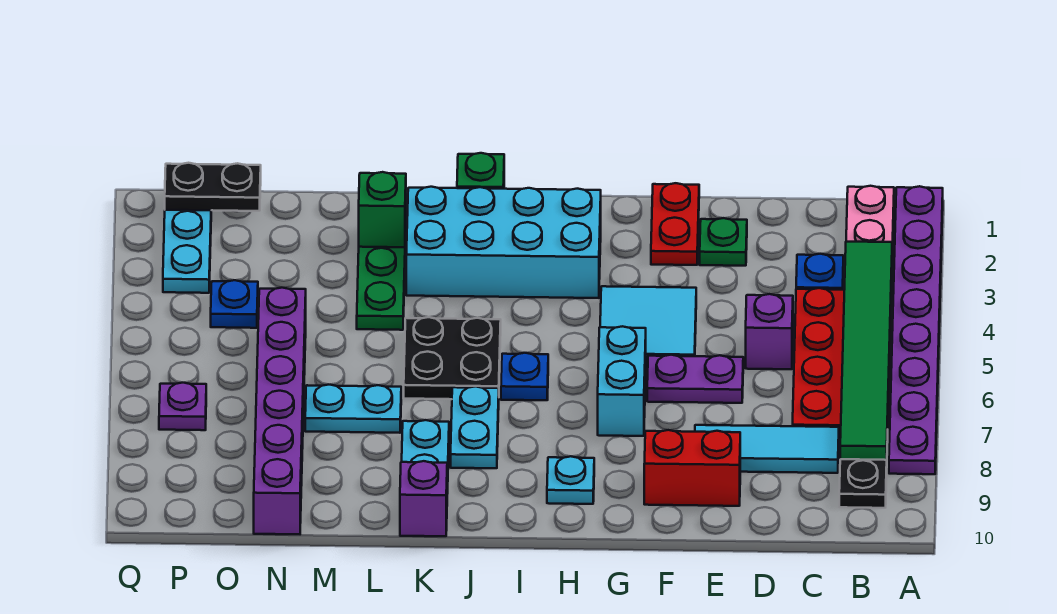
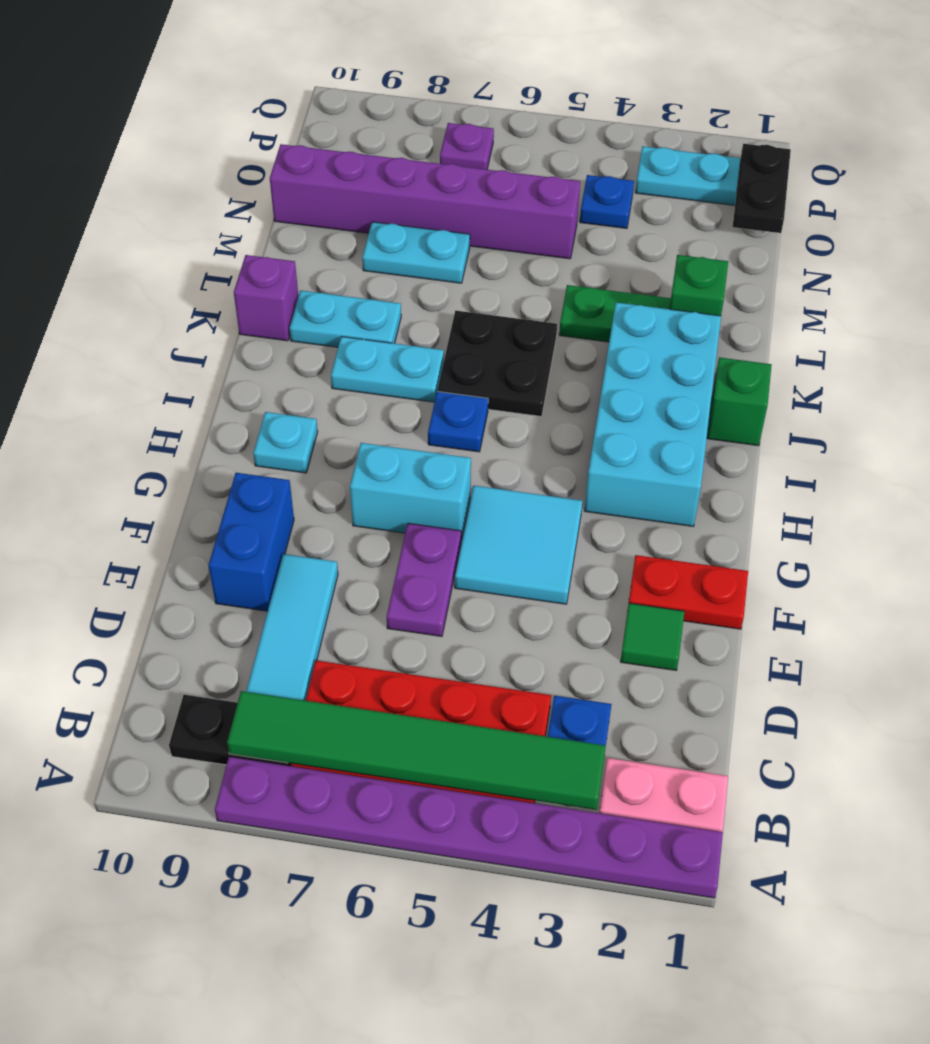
purple 1x1 brick [746,294,793,369] -> none
green 1x1 plate [700,218,747,266] -> green 1x1 tile [621,603,684,670]
red 1x2 brick [644,430,740,506] -> blue 1x2 brick [209,473,294,611]
cyan 1x2 plate [305,385,401,433] -> cyan 1x2 plate turned to [362,222,470,283]

